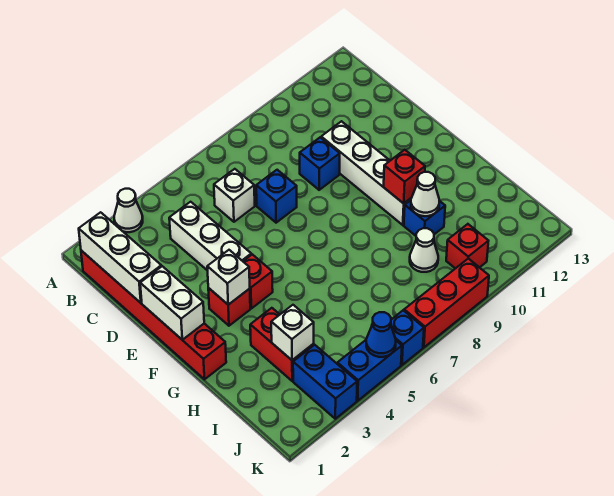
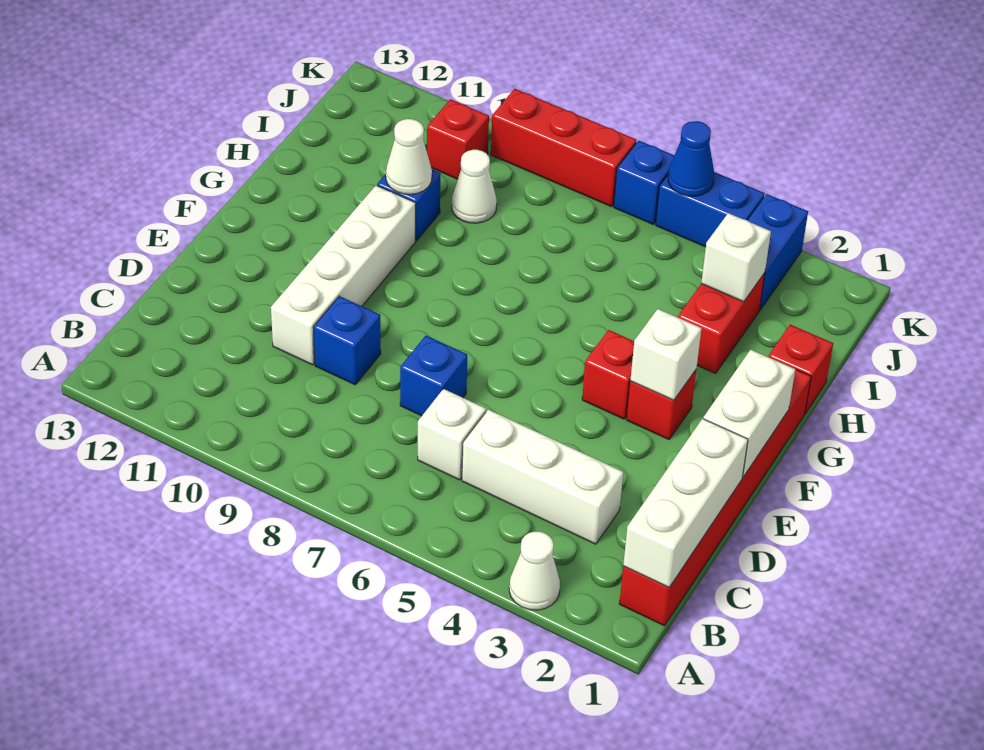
white 1x3 brick [169,202,251,271] -> white 1x3 brick turned to [462,410,623,544]
red 1x1 brick [384,150,425,203] -> red 1x1 brick moved to [768,325,833,413]

